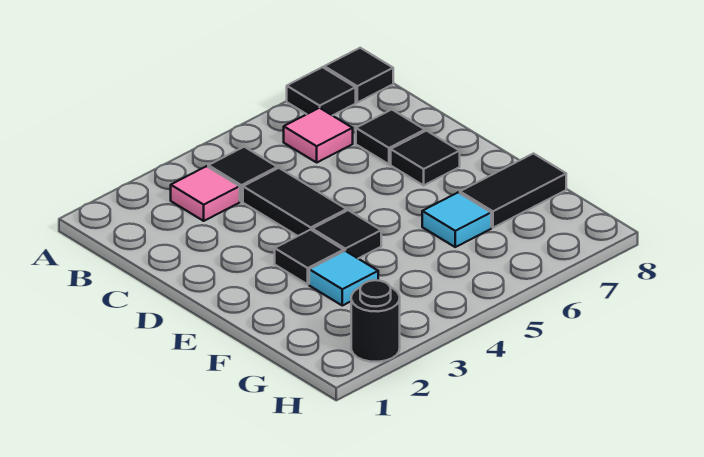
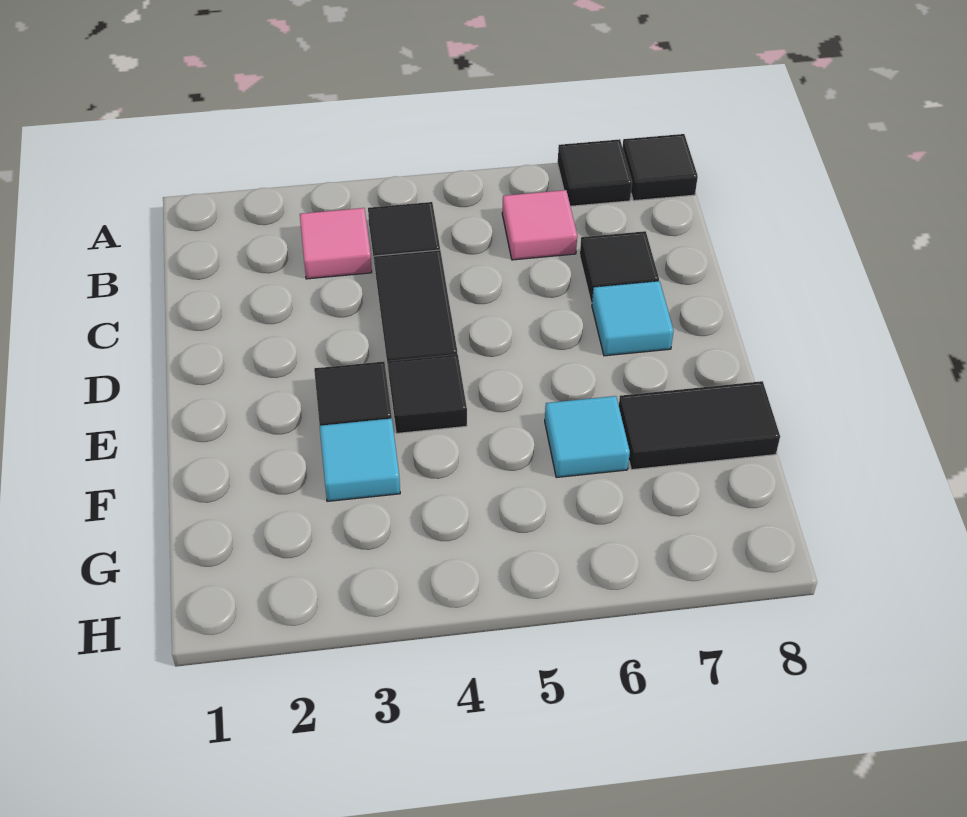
black 1x1 tile [391,131,460,185] -> cyan 1x1 tile [592,281,674,356]
black 1x1 round brick [351,280,400,362] -> none

